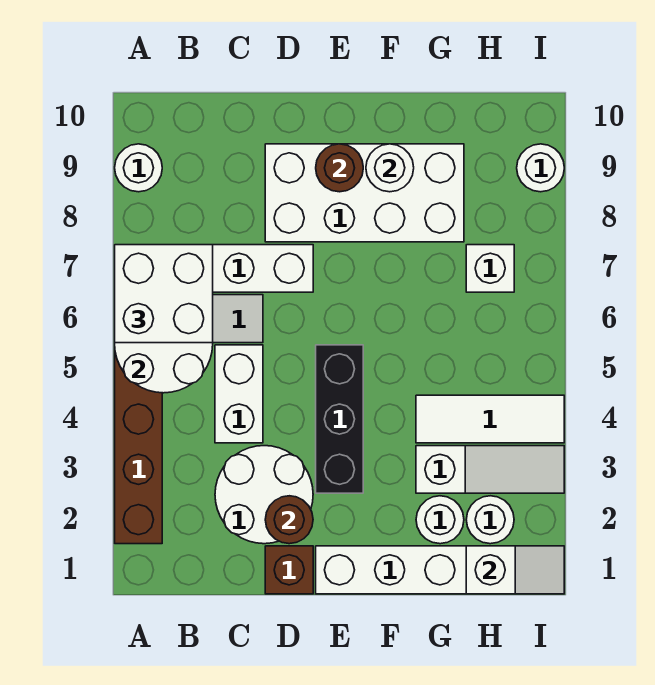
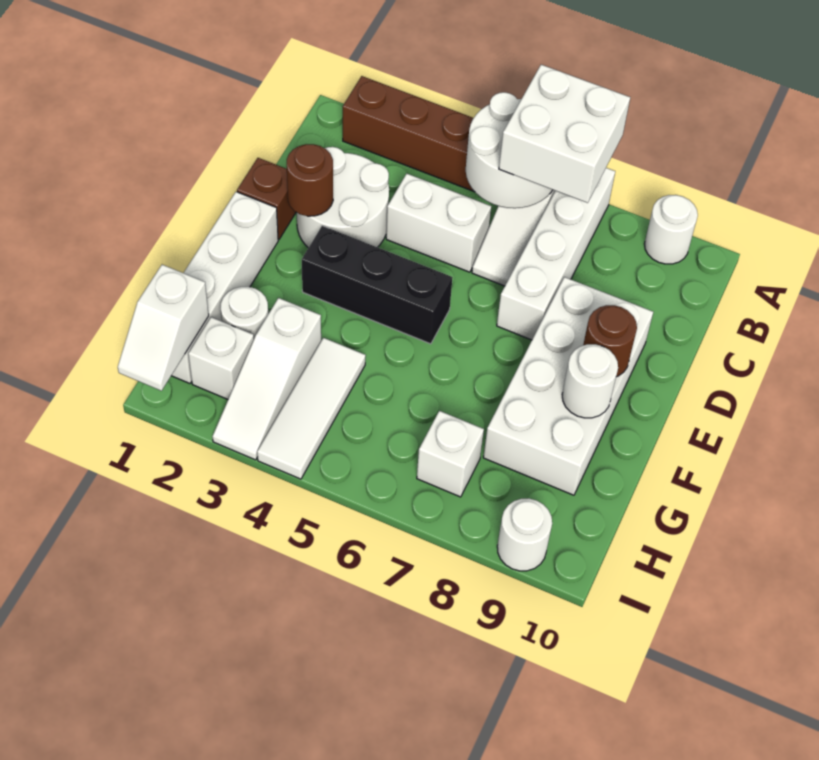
white 1x1 round brick [466,496,514,544] -> white 1x1 brick [188,317,254,399]

